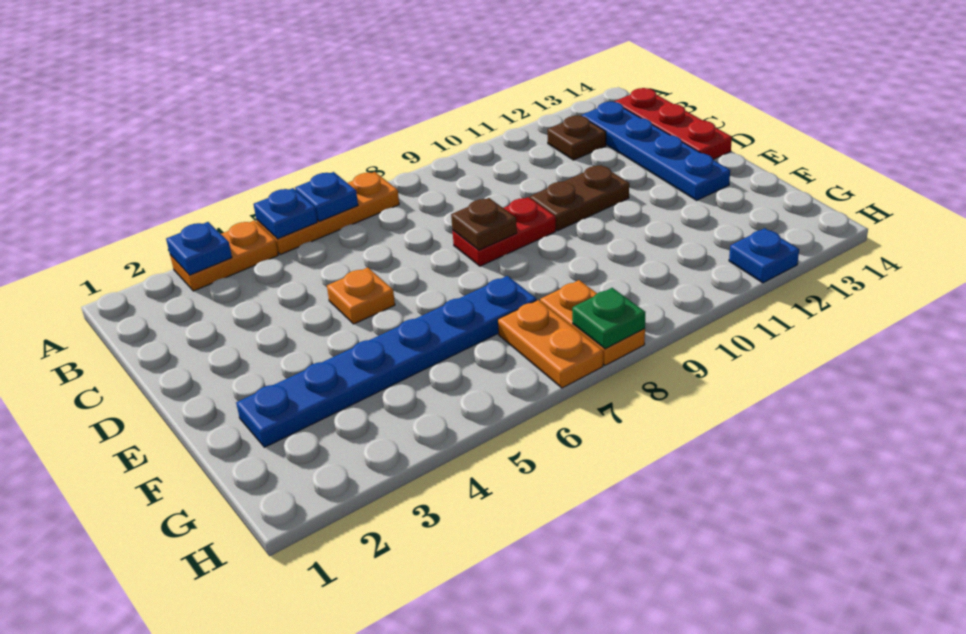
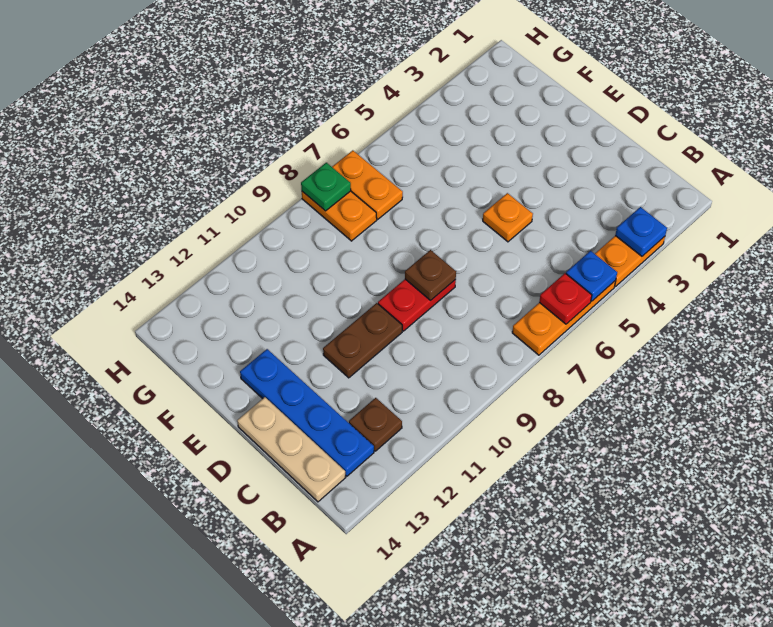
blue 1x1 plate [295,172,358,221] -> red 1x1 plate [539,273,592,324]
red 1x3 plate [615,88,732,159] -> tan 1x3 plate [237,397,345,502]
blue 1x6 plate [236,276,537,447] -> none
blue 1x1 plate [729,228,799,283] -> none

